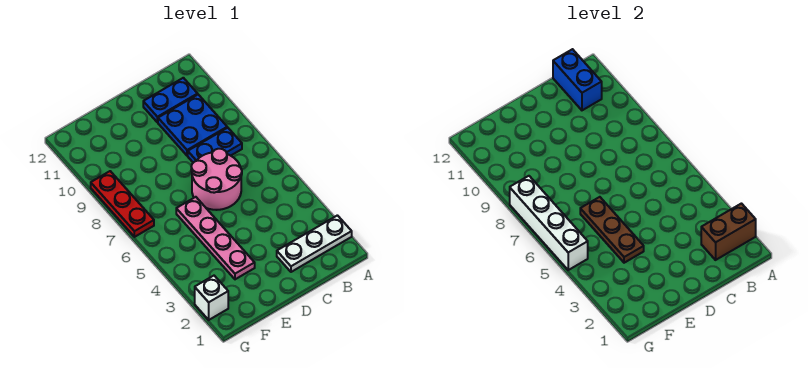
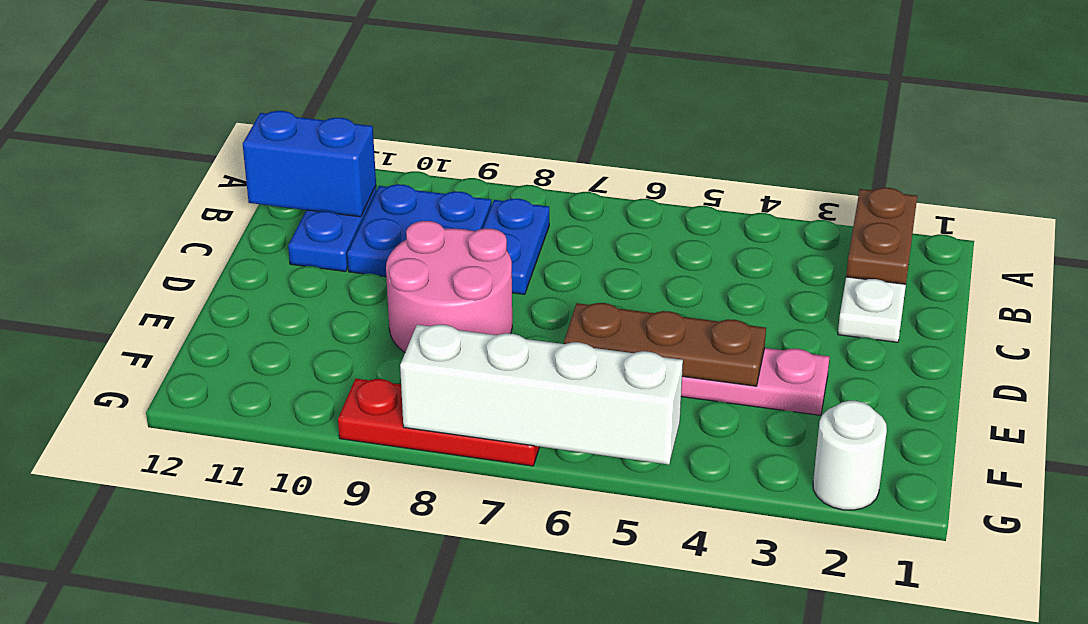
brown 1x2 brick [701,204,756,260] -> brown 1x2 plate [846,188,917,284]
pink 2x2 round brick [191,149,242,210] -> pink 2x2 round brick moved to [386,221,512,352]
white 1x1 brick [195,276,228,320] -> white 1x1 round brick [813,401,887,510]

